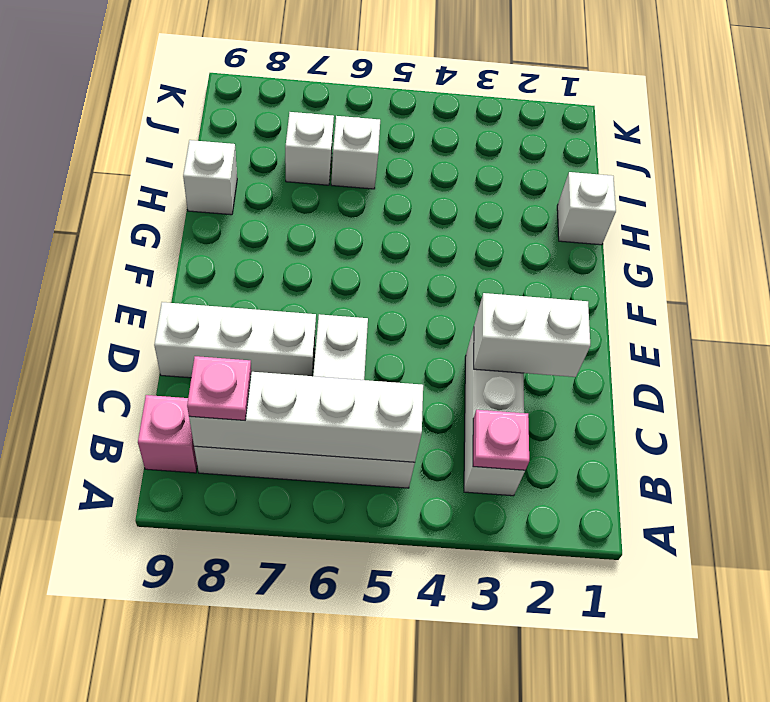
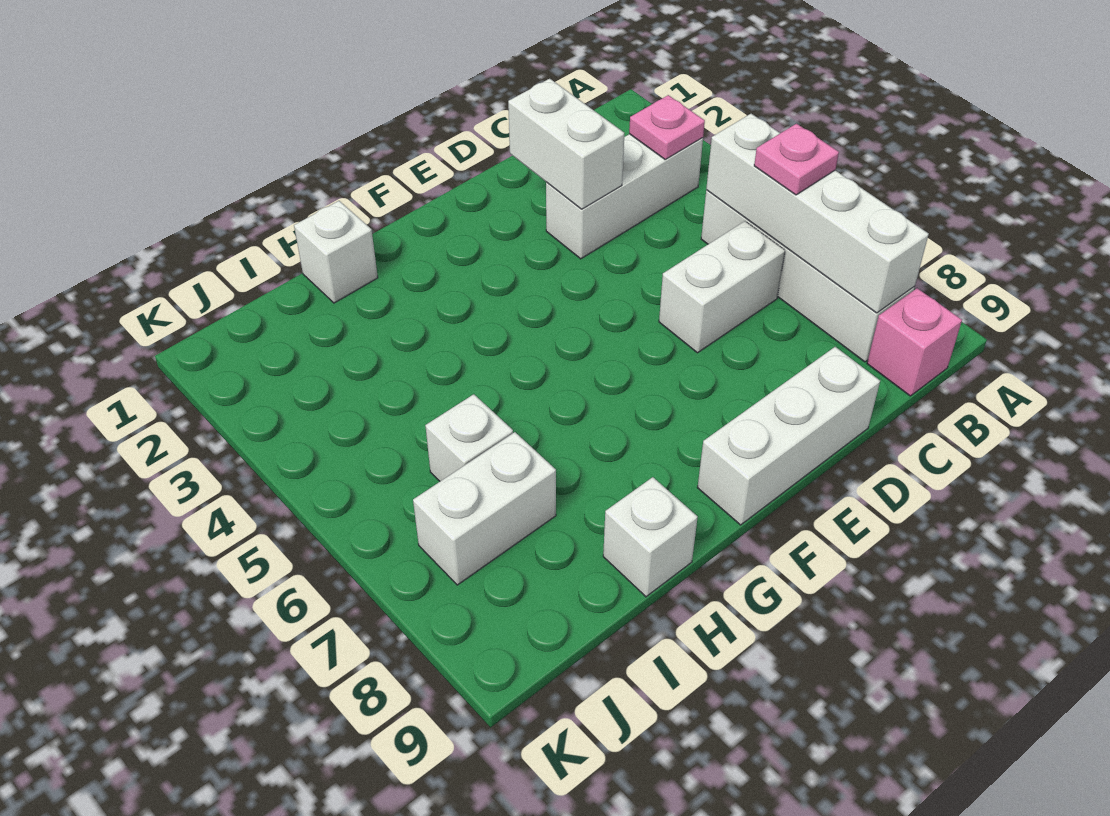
pink 1x1 plate [187,356,251,420] -> pink 1x1 plate moved to [754,124,839,195]
white 1x3 brick [154,302,316,378] -> white 1x3 brick turned to [698,347,880,525]
white 1x1 brick [285,112,334,185] -> white 1x2 brick [413,432,556,585]

